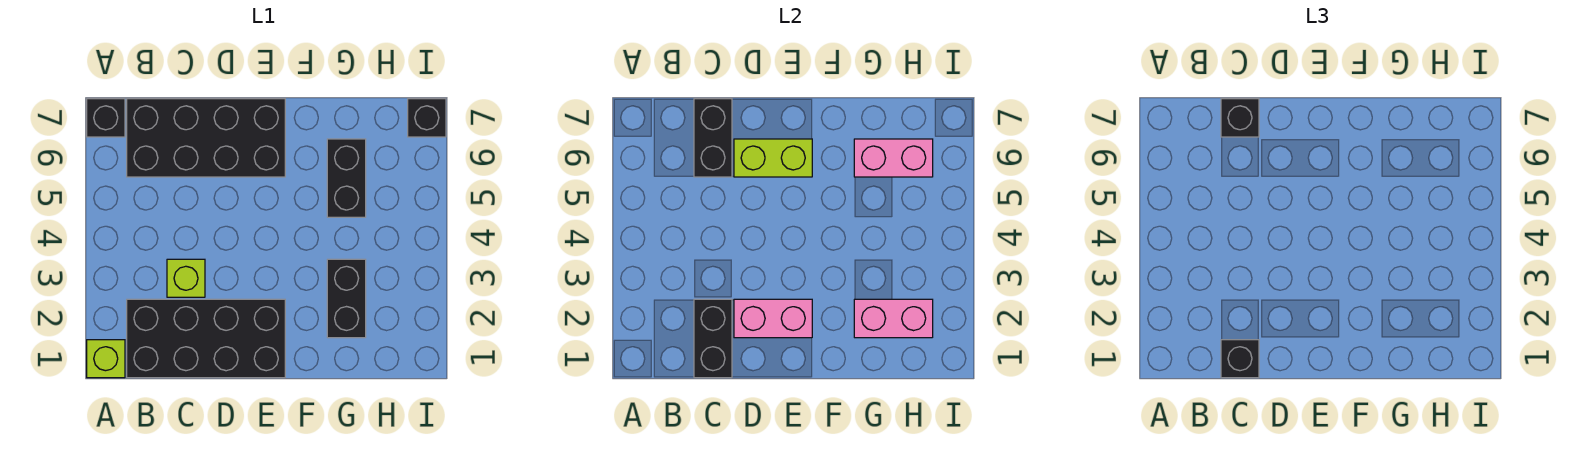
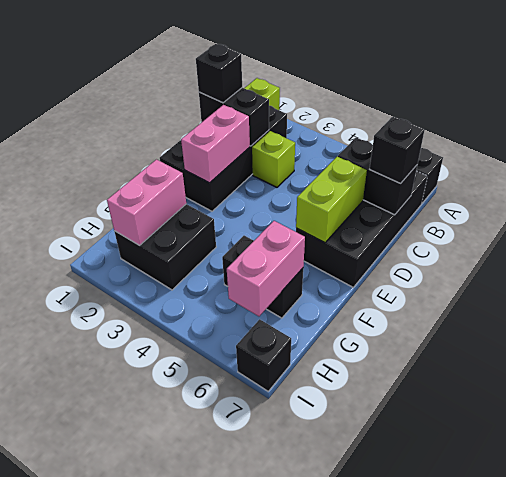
black 1x2 brick [327,259,366,338] -> black 2x2 brick [114,204,216,290]

